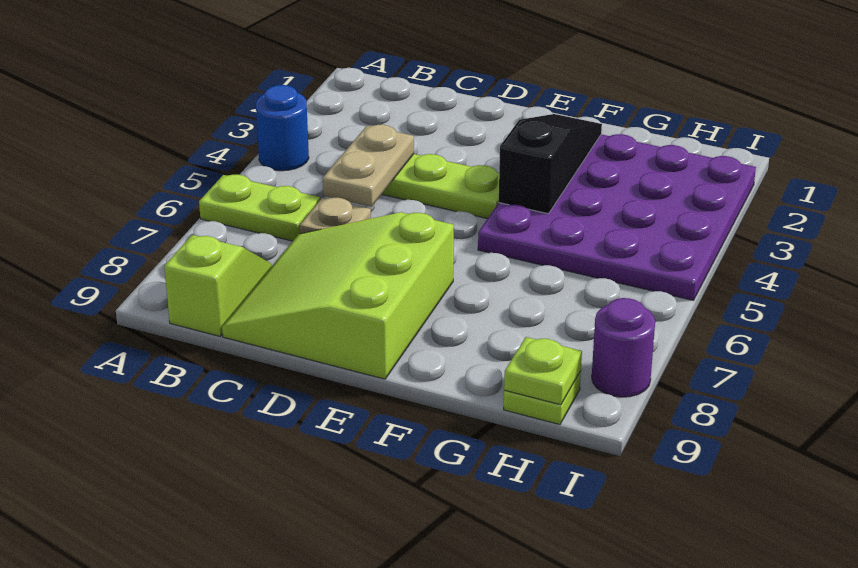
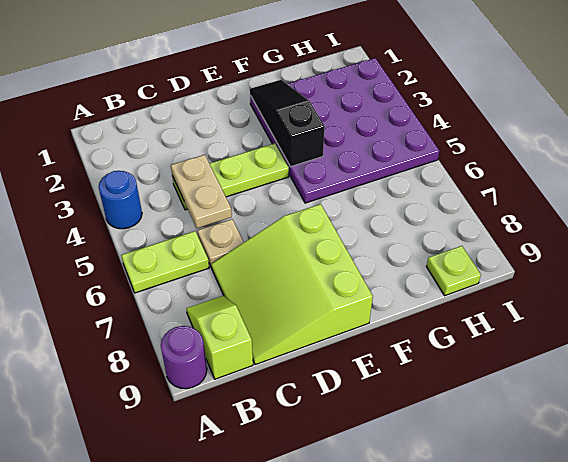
lime 1x1 plate [504,337,582,405] -> none
purple 1x1 round brick [592,298,655,397] -> purple 1x1 round brick moved to [161,326,207,389]

